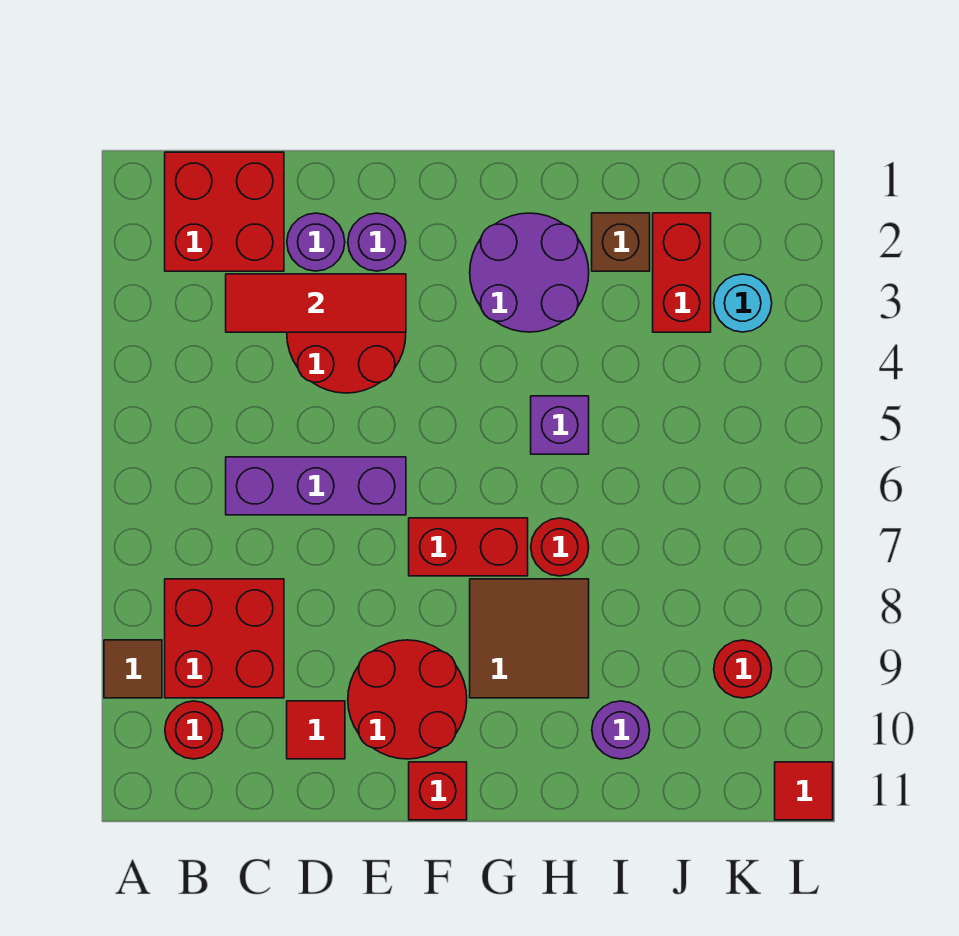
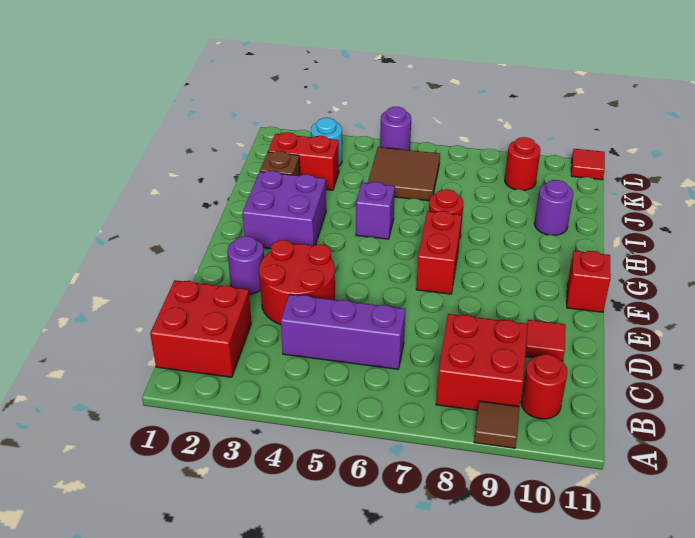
red 1x3 tile [226,274,406,332] -> none
purple 1x3 brick [226,457,406,515] -> purple 1x3 brick turned to [281,294,406,369]
purple 1x1 round brick [287,213,345,271] -> purple 1x1 round brick moved to [380,107,411,150]
red 2x2 round brick [348,640,467,759] -> none
purple 2x2 round brick [470,213,589,332] -> purple 2x2 brick [243,171,326,249]
brown 2x2 tile [470,579,589,698] -> brown 2x2 tile moved to [368,147,440,201]

